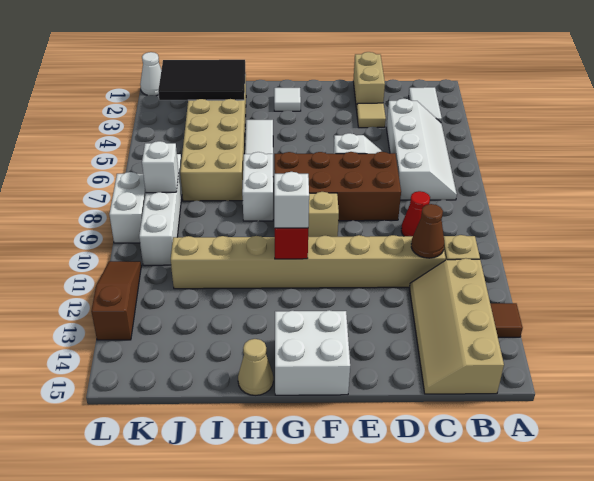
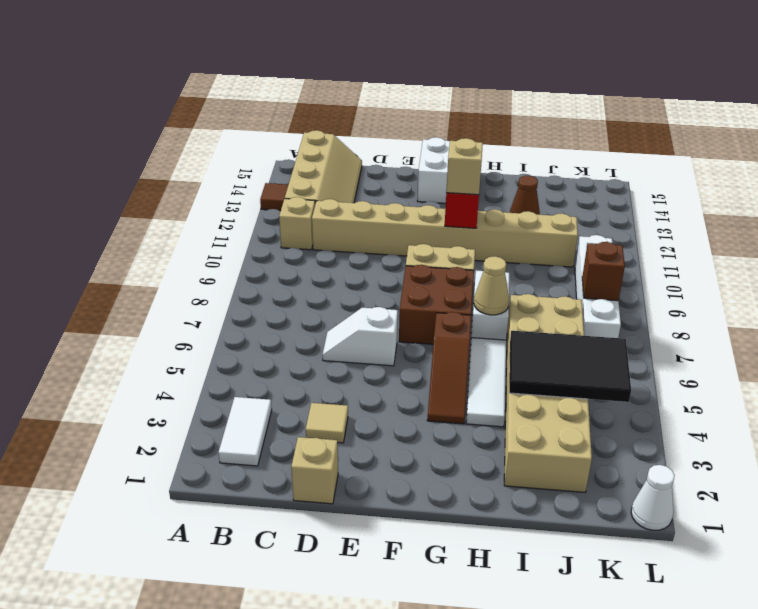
white 2x4 slope [386,98,457,200] -> none
red 1x1 cone [401,191,430,236] -> none
brown 1x1 cone [411,204,444,258] -> brown 1x1 cone moved to [510,176,540,215]
tan 1x2 brick [353,52,385,110] -> tan 1x1 brick [291,437,338,504]
brown 2x4 brick [274,152,401,221] -> brown 2x2 brick [399,265,474,344]
white 1x1 tile [274,88,301,111] -> none
white 1x1 brick [274,172,309,228] -> tan 1x1 brick [446,138,483,195]
tan 1x1 cone [238,339,273,395] -> tan 1x1 cone moved to [474,256,509,315]
black 2x3 tile [158,60,245,100] -> black 2x3 tile moved to [509,331,631,402]
white 1x1 brick [142,141,179,193] -> brown 1x1 brick [582,242,625,301]
white 1x2 brick [109,172,146,243] -> none
brown 1x3 slope [91,261,141,340] -> brown 1x3 slope moved to [427,312,471,424]

